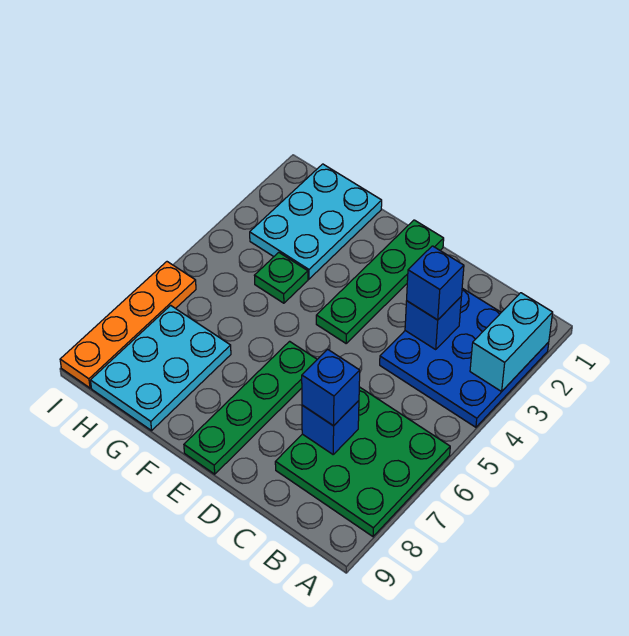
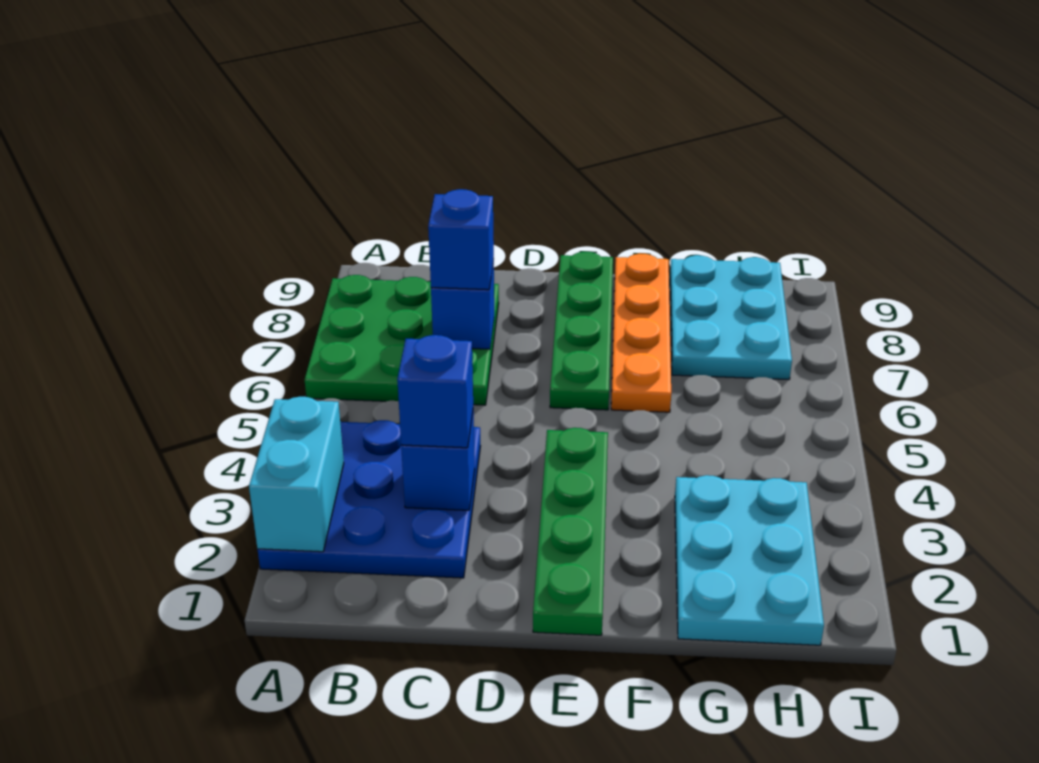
green 1x1 plate [254,252,308,303] -> none
orange 1x4 plate [60,262,196,388] -> orange 1x4 plate moved to [611,254,671,412]

